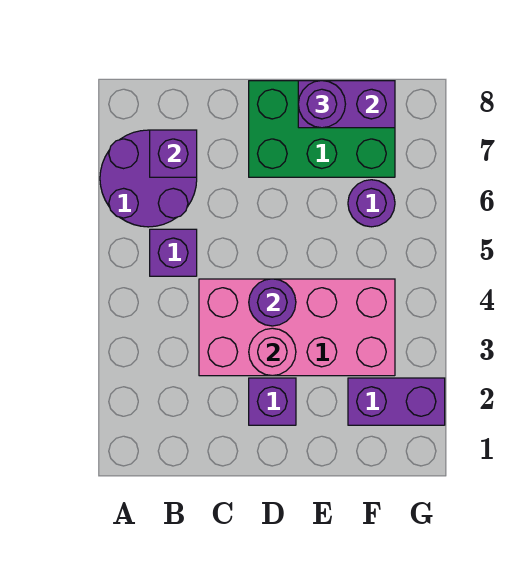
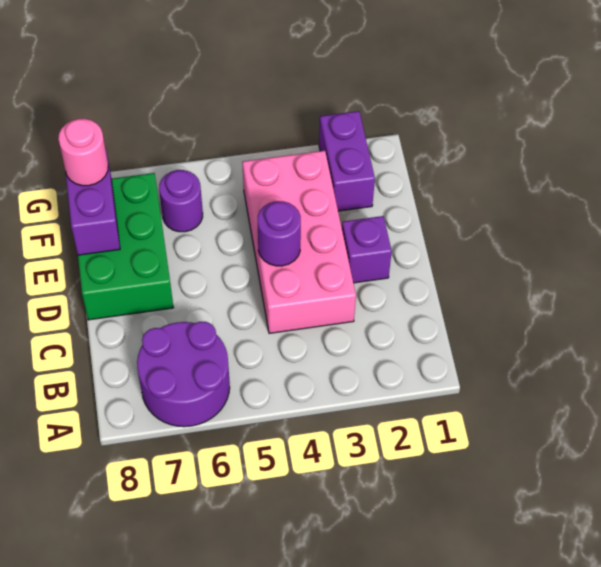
purple 1x1 brick [150,229,197,276] -> none
purple 1x1 brick [150,130,197,177] -> none
pink 1x1 round brick [249,328,296,376] -> pink 1x1 round brick moved to [58,119,108,186]
purple 1x1 round brick [298,81,345,128] -> none

